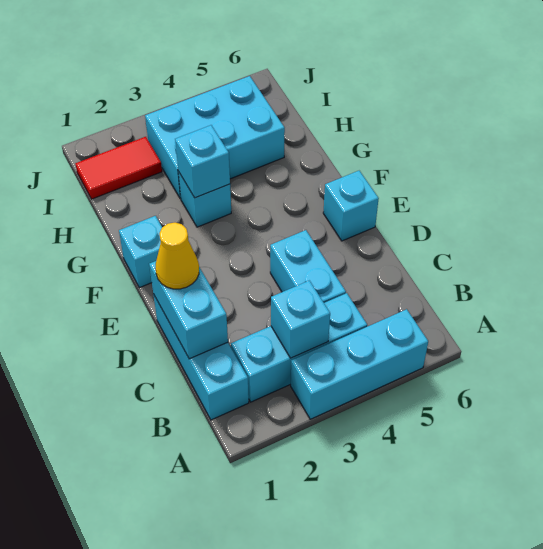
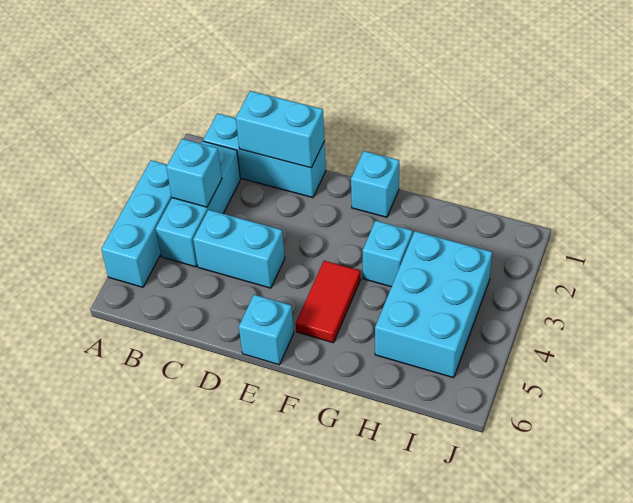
yellow 1x1 cone [155,223,199,289] -> none
cyan 1x1 brick [175,125,230,198] -> none
red 1x2 tile [75,137,162,199] -> red 1x2 tile moved to [296,261,360,343]

